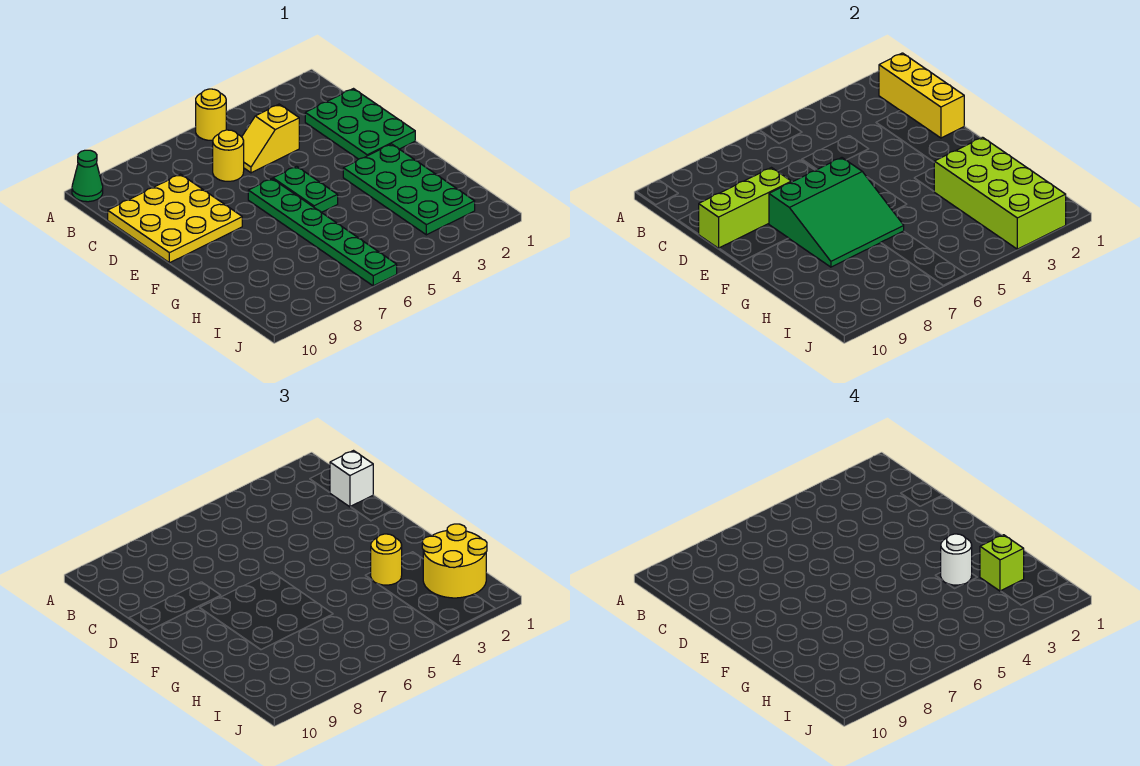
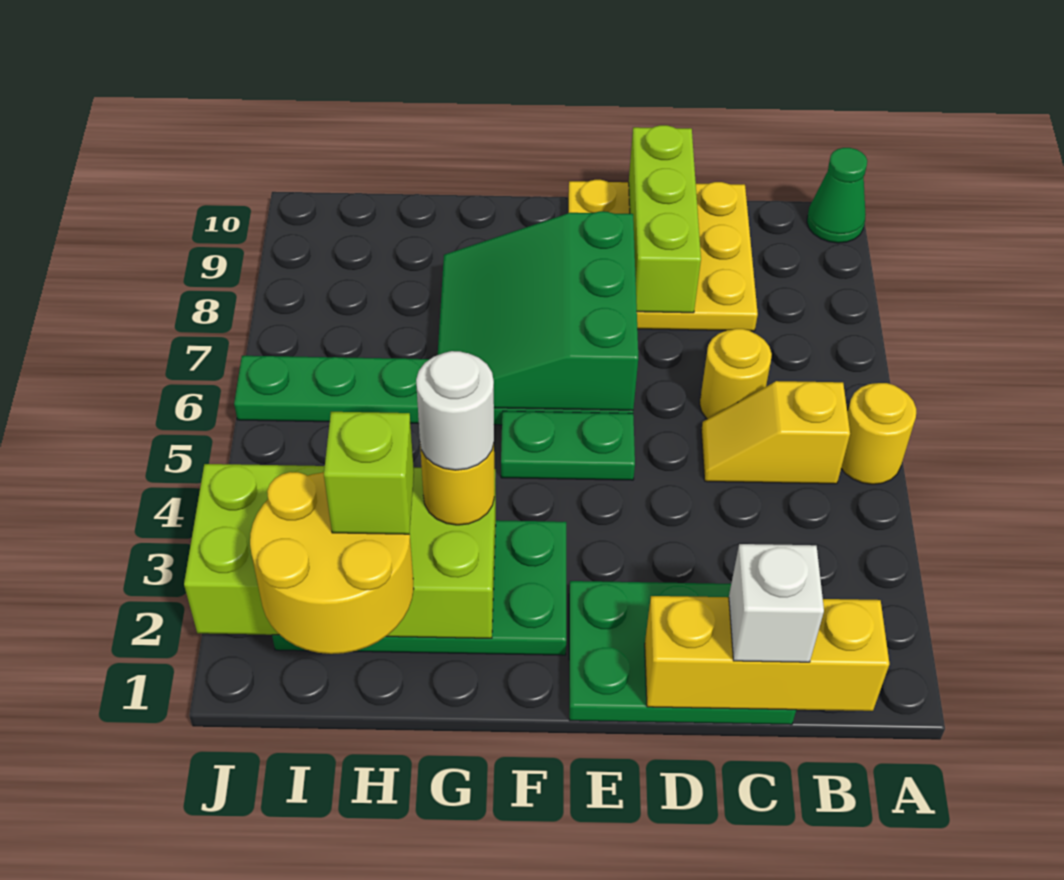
yellow 1x2 slope [242,104,299,173] -> yellow 1x2 slope turned to [701,381,850,484]

